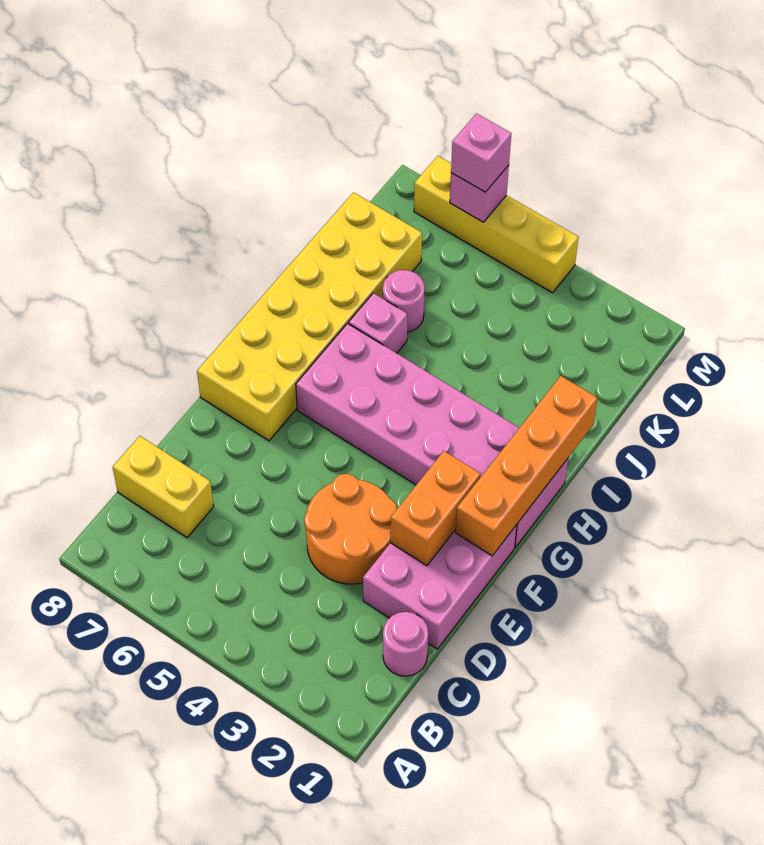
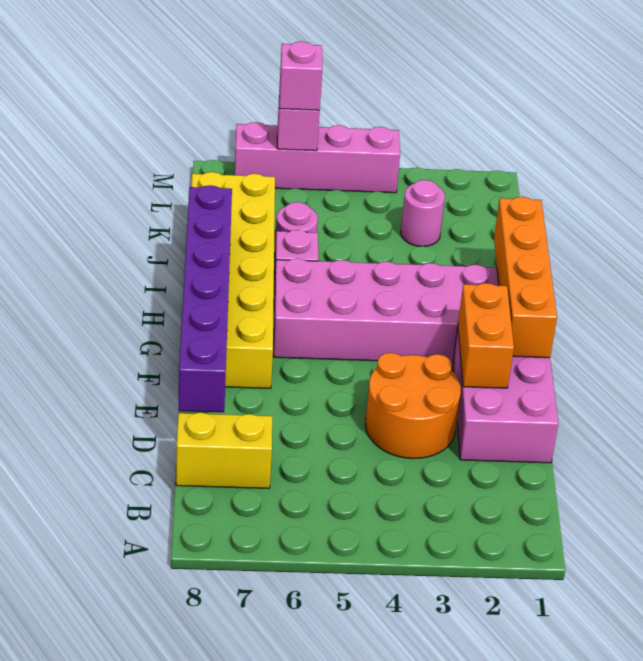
pink 1x1 round brick [383,612,428,676] -> pink 1x1 round brick moved to [401,180,445,246]
none -> purple 1x6 brick [179,185,232,412]
yellow 1x4 brick [414,156,579,293] -> pink 1x4 brick [235,122,400,193]

